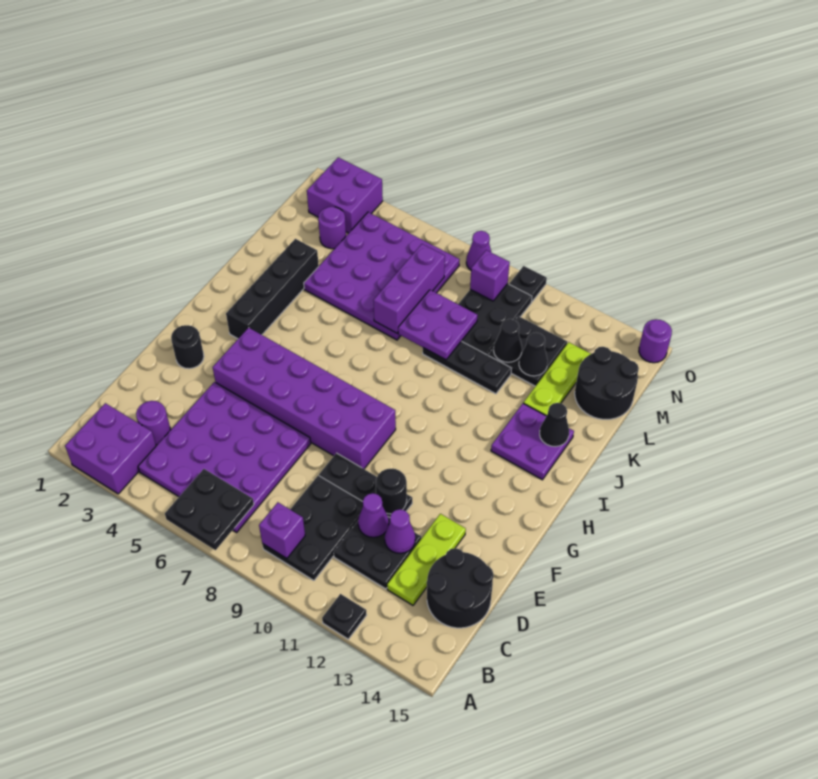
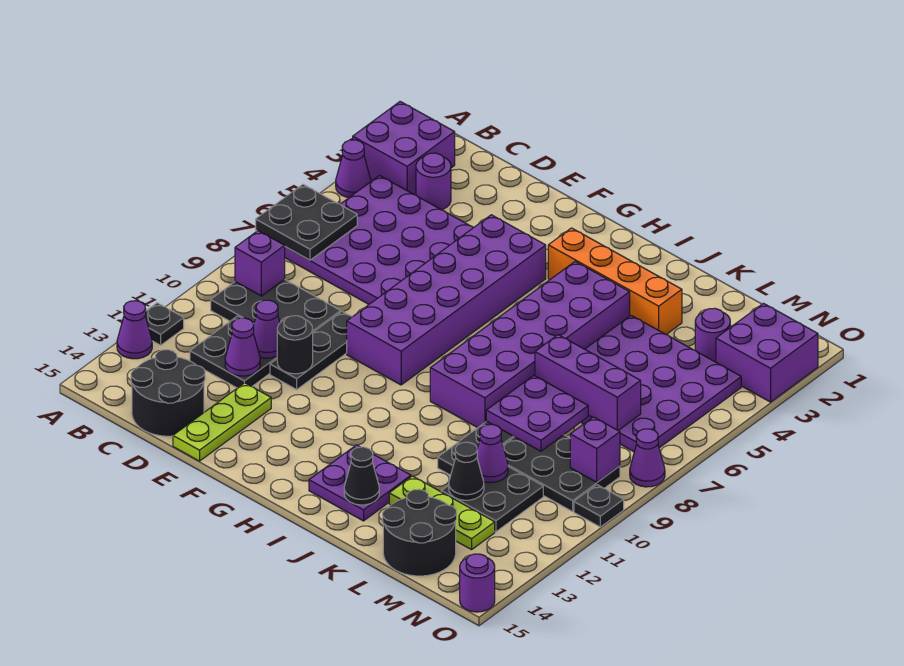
none -> purple 1x1 cone [336,140,371,197]
none -> purple 1x1 cone [117,301,152,359]
lime 1x3 plate [387,514,466,605] -> lime 1x3 plate turned to [173,383,271,461]
black 1x1 round brick [171,325,204,369] -> none
black 1x4 brick [226,239,319,339] -> orange 1x4 brick [548,228,682,334]
none -> purple 2x6 brick [430,262,630,428]
black 1x1 cone [494,319,522,362] -> purple 1x1 cone [477,424,508,483]

